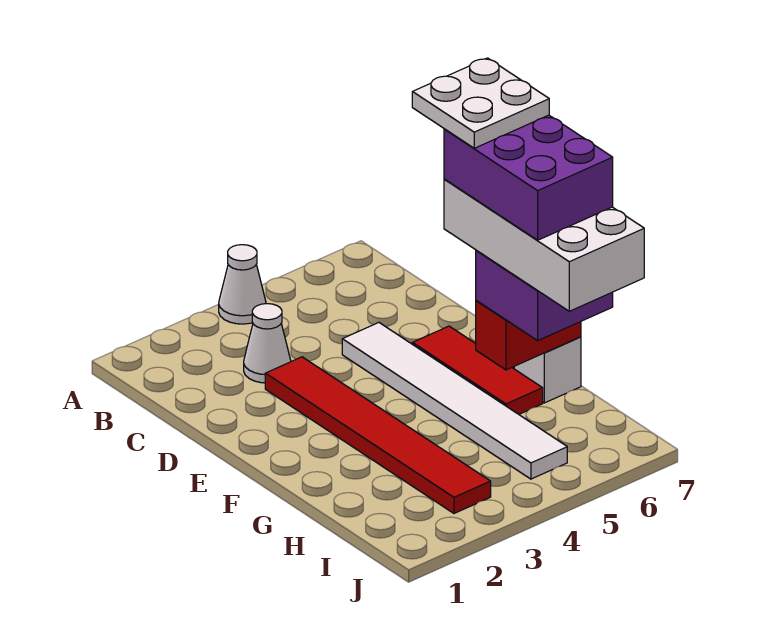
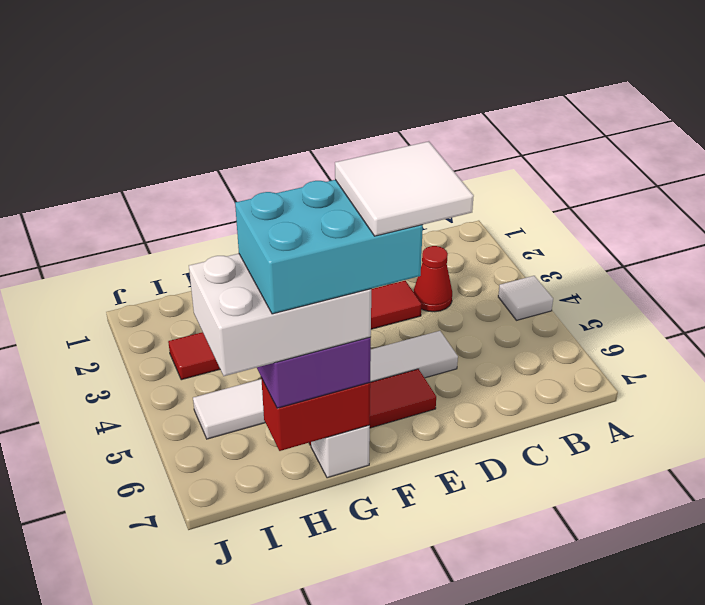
white 1x1 cone [219,245,266,324] -> white 1x1 tile [498,276,553,320]
white 1x1 cone [244,304,291,383] -> red 1x1 cone [414,246,452,312]
white 2x2 plate [412,58,549,148] -> white 2x2 tile [335,141,474,236]
white 2x4 brick [444,179,644,311] -> white 2x3 brick [189,254,371,376]
purple 2x3 brick [444,115,613,240] -> cyan 2x3 brick [235,180,423,314]
red 1x2 brick [476,300,581,370] -> red 1x2 brick turned to [261,378,370,451]

